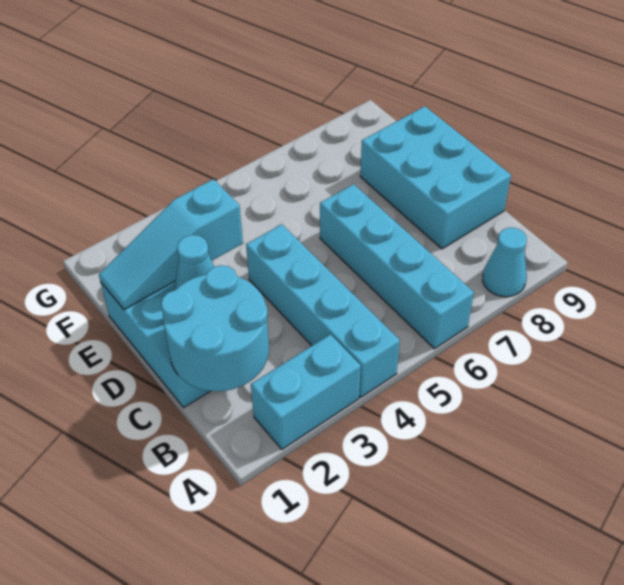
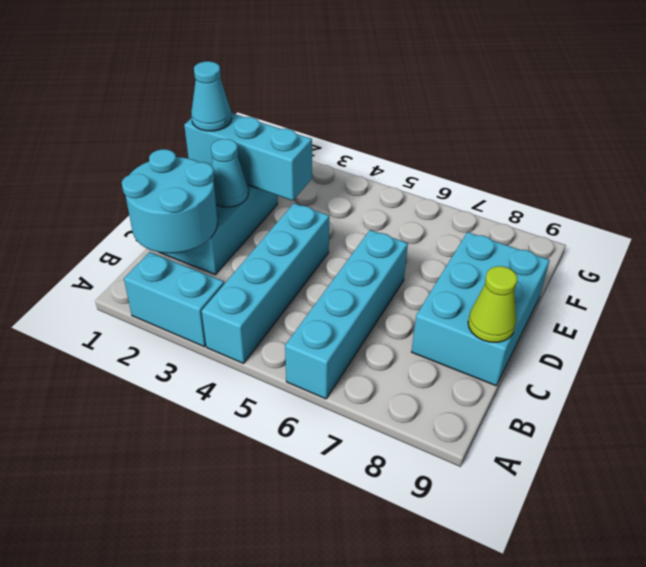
cyan 1x1 cone [482,228,527,297] -> cyan 1x1 cone moved to [191,61,232,131]
none -> lime 1x1 cone [468,266,517,342]
cyan 1x3 slope [99,179,243,310] -> cyan 1x3 brick [184,113,312,201]

